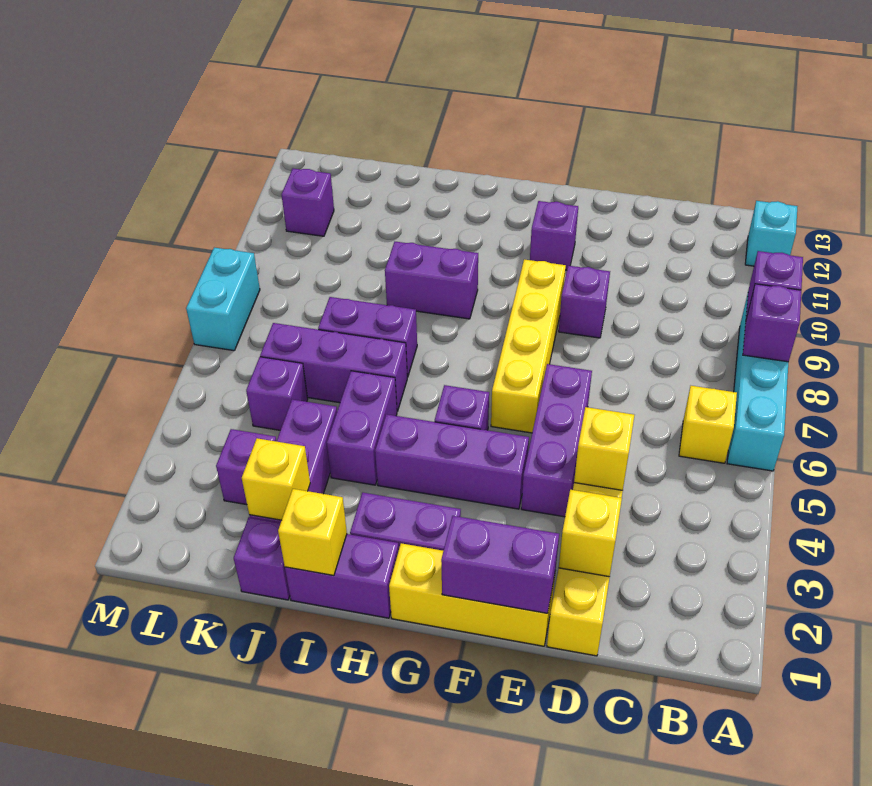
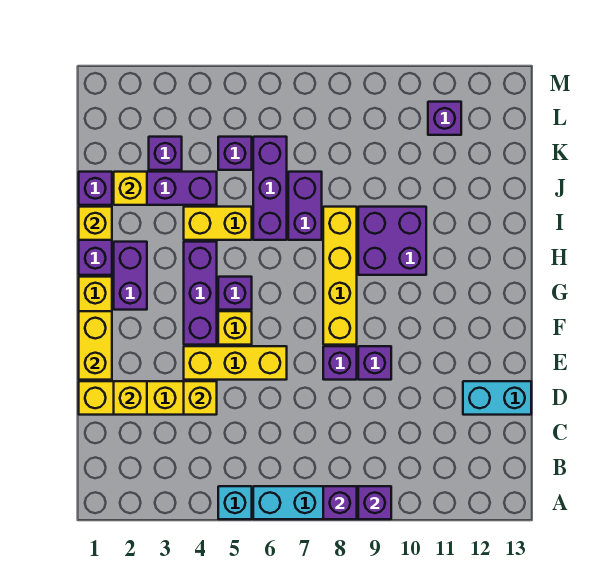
cyan 1x1 brick [745,201,798,266] -> cyan 1x1 brick moved to [218,486,252,519]
yellow 1x1 brick [679,386,737,463] -> yellow 1x1 brick moved to [218,311,252,345]
purple 1x2 brick [441,516,559,613] -> yellow 1x2 brick [79,311,112,380]
purple 1x3 brick [521,364,592,517] -> yellow 1x3 brick [184,346,287,380]
yellow 1x4 brick [491,259,566,433] -> yellow 1x4 brick turned to [323,207,357,345]
purple 1x1 brick [530,201,578,270] -> purple 1x1 brick moved to [323,346,357,380]
purple 1x2 brick [385,242,478,319] -> purple 2x2 brick [358,207,426,275]
purple 1x2 brick [327,371,397,485] -> yellow 1x2 brick [184,207,252,240]
cyan 1x2 brick [186,248,260,351] -> cyan 1x2 brick moved to [463,381,531,415]

